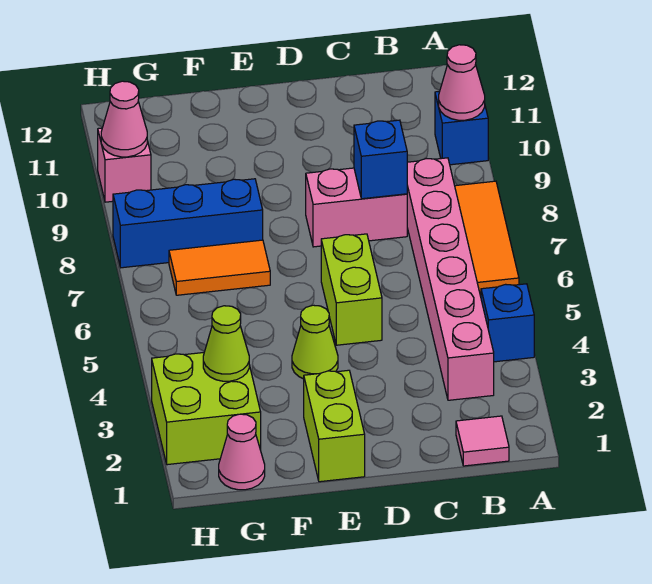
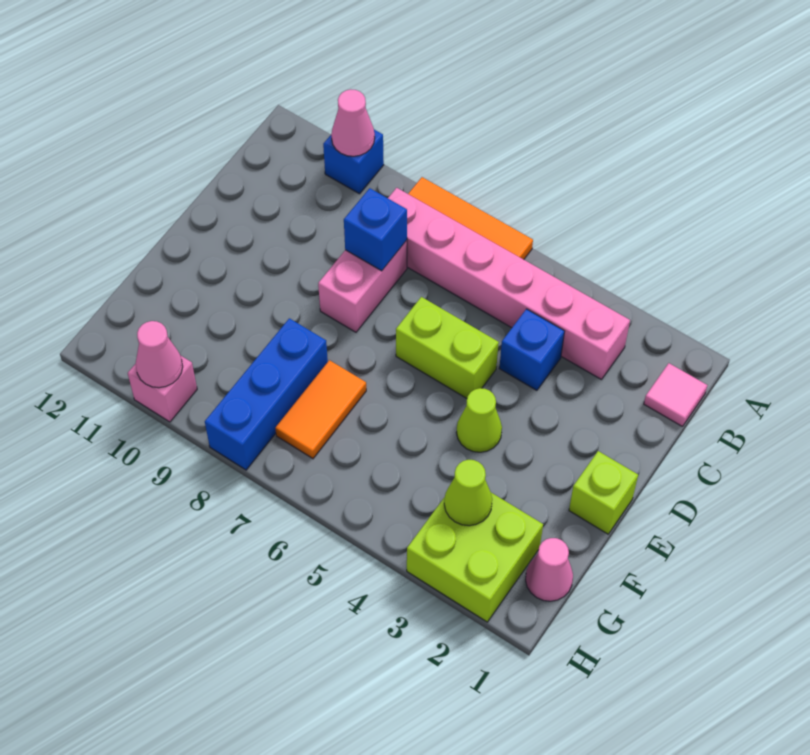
blue 1x1 brick [481,284,534,362] -> blue 1x1 brick moved to [499,309,565,390]
lime 1x2 brick [304,370,365,482] -> lime 1x1 brick [569,451,638,534]

